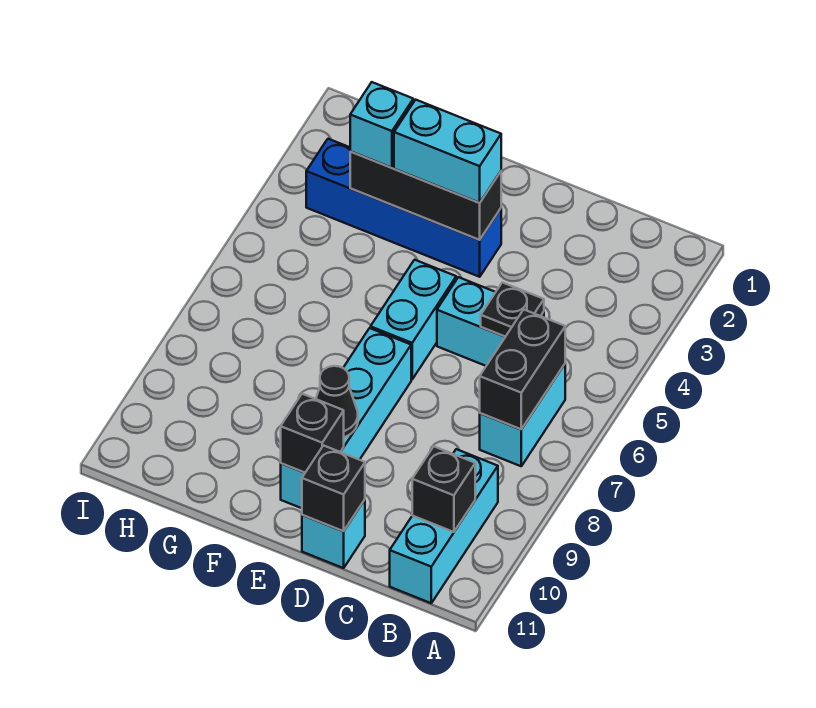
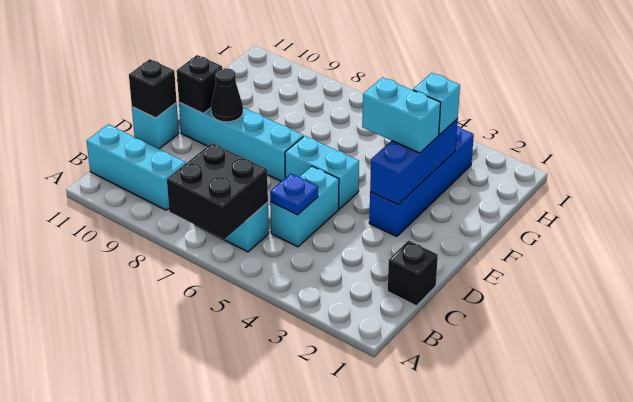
black 1x2 brick [480,310,565,429] -> black 2x2 brick [167,143,268,239]
black 1x1 brick [412,447,475,532] -> black 1x1 brick moved to [387,241,438,306]
black 1x1 plate [481,282,544,337] -> blue 1x1 plate [270,174,318,215]
black 1x3 brick [350,152,501,240] -> blue 1x3 brick [370,119,458,205]
cyan 1x2 brick [394,100,501,203] -> cyan 1x2 brick turned to [362,77,441,153]

